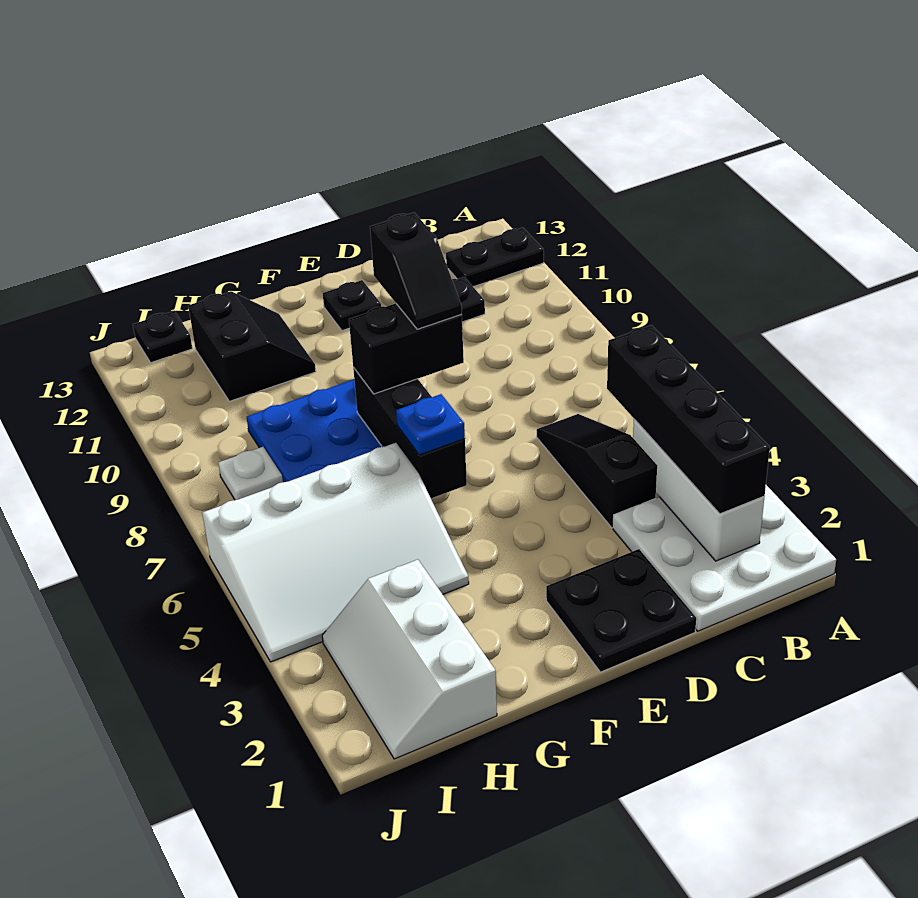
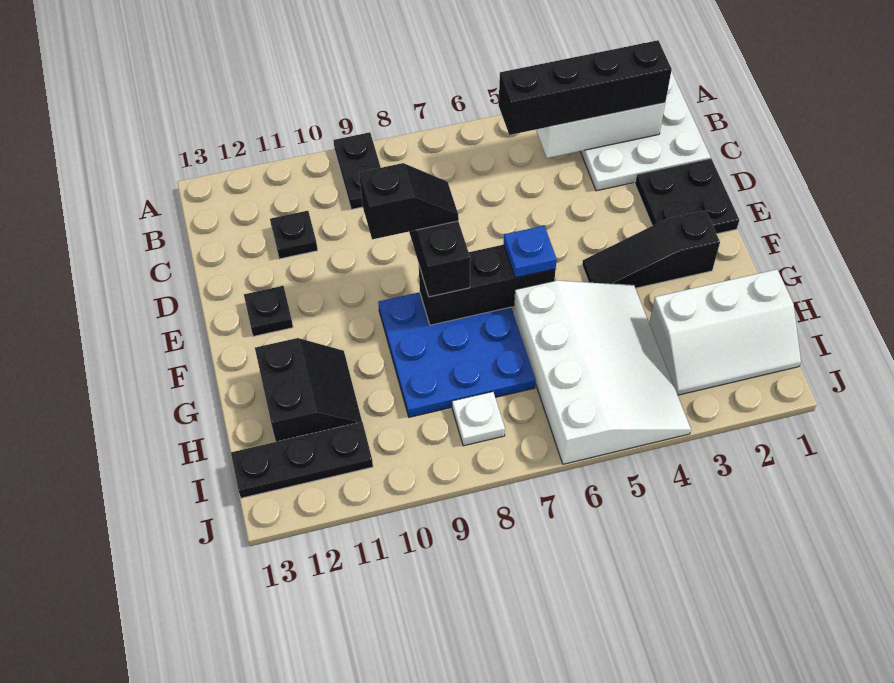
black 1x2 plate [446,228,544,287] -> black 1x2 plate moved to [333,132,381,210]
black 1x3 slope [537,414,657,528] -> black 1x3 slope moved to [582,210,720,288]
black 2x2 slope [188,291,316,401] -> black 2x2 slope turned to [255,338,362,442]
black 1x1 plate [133,311,192,363] -> black 1x3 plate [231,422,373,498]

